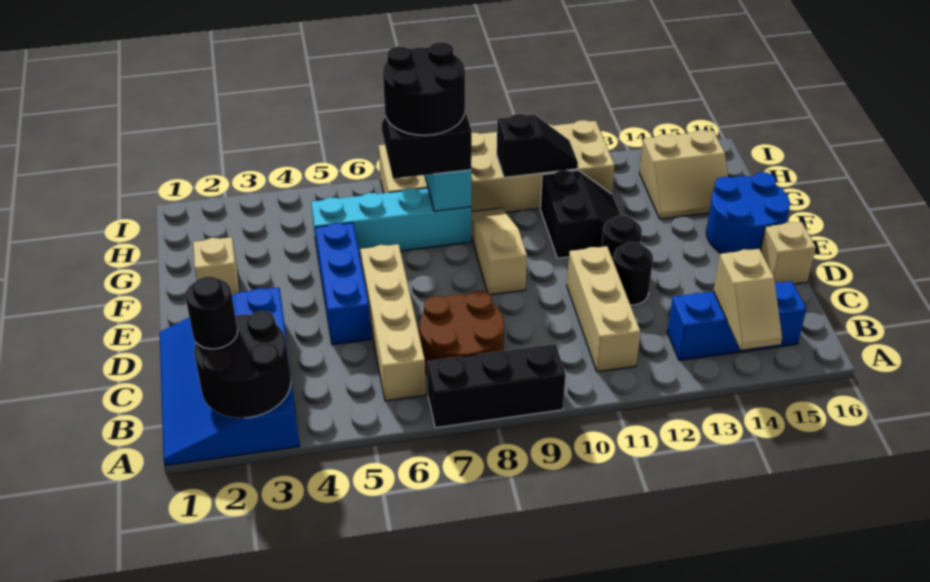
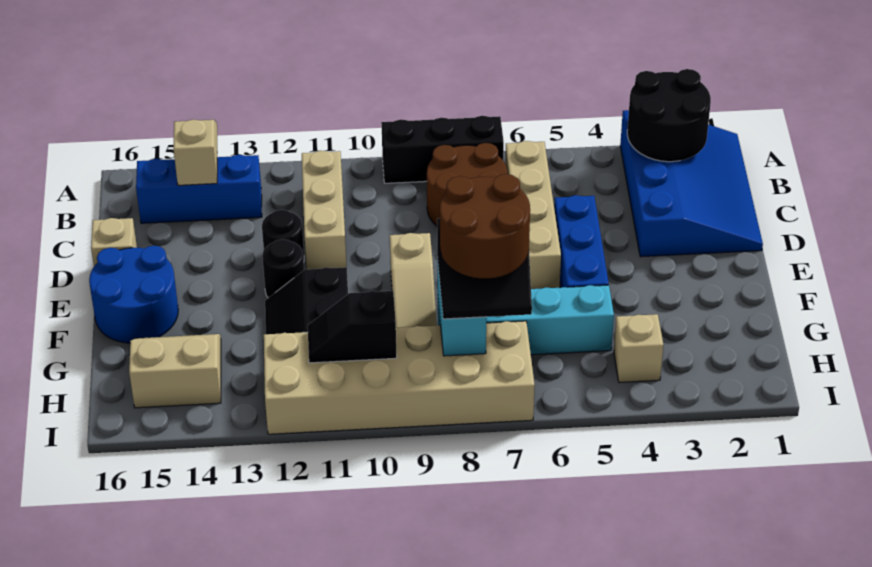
black 1x1 round brick [185,276,238,349] -> none
tan 1x1 brick [193,237,240,295] -> tan 1x1 brick moved to [614,314,663,382]
black 2x2 round brick [383,42,465,135] -> brown 2x2 round brick [440,174,530,278]

